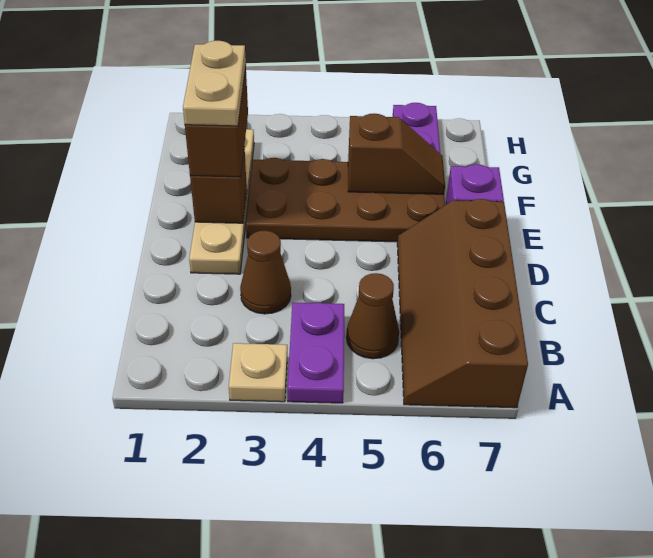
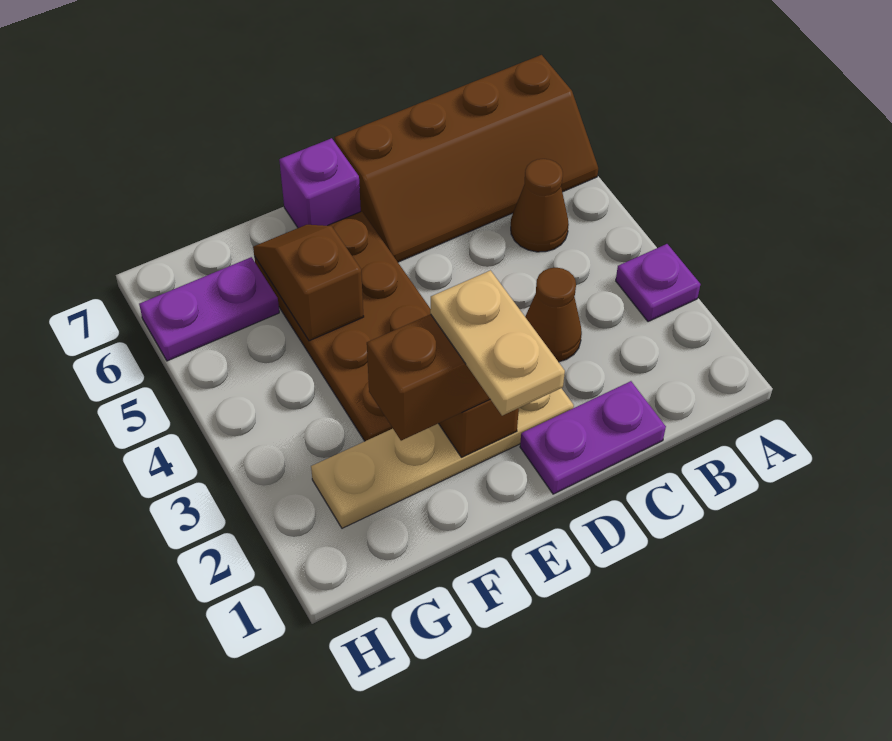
tan 1x1 plate [229,343,287,402] -> purple 1x1 plate [616,244,701,322]
purple 1x2 plate [288,303,344,403] -> purple 1x2 plate moved to [520,381,666,494]
tan 1x2 plate [183,41,246,126] -> tan 1x2 plate turned to [430,270,565,416]

